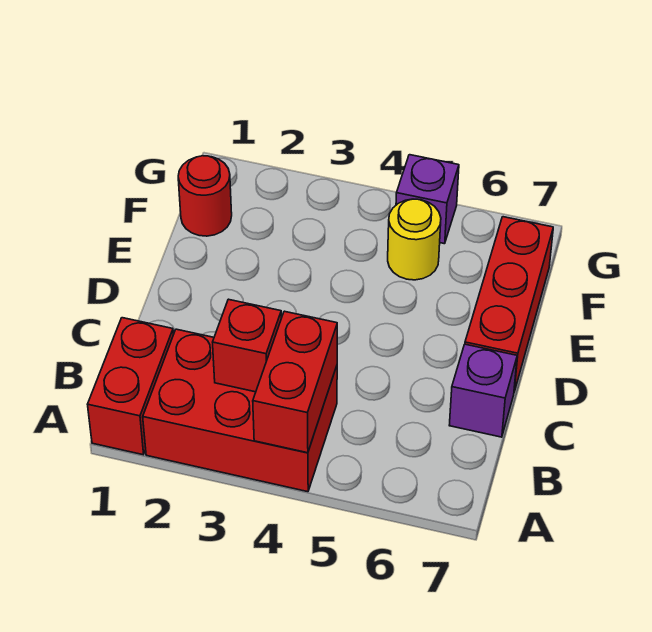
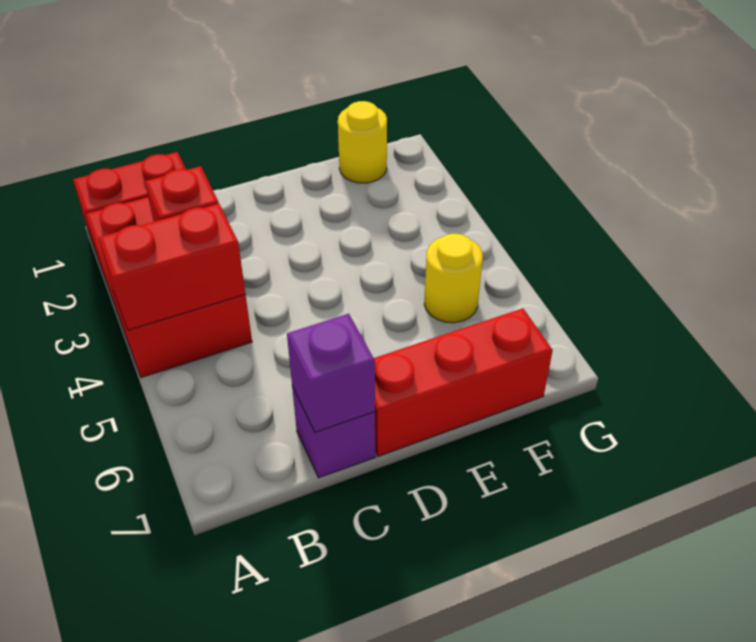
red 1x1 round brick [178,156,232,236] -> yellow 1x1 round brick [338,101,387,183]
purple 1x1 brick [396,155,459,244] -> purple 1x1 brick moved to [287,314,375,432]

